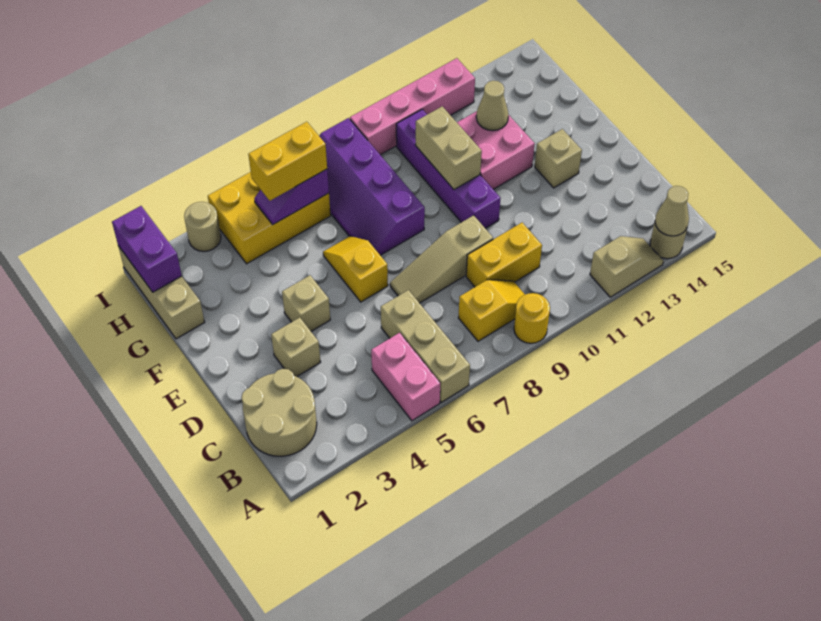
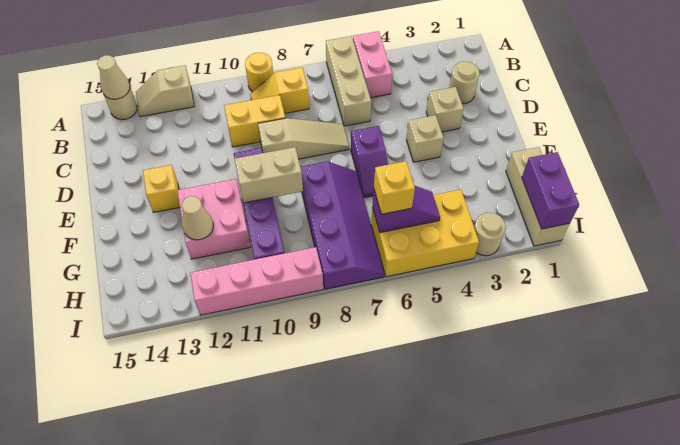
tan 2x2 round brick [241,369,317,456] -> tan 1x1 round brick [449,62,480,104]
yellow 1x2 slope [323,236,388,302] -> purple 1x2 slope [351,126,388,198]
tan 1x1 brick [535,129,582,188] -> yellow 1x1 brick [143,165,180,213]
tan 1x2 brick [416,106,482,189] -> tan 1x2 brick turned to [235,147,303,203]
yellow 1x2 brick [248,122,327,201] -> yellow 1x1 brick [374,161,415,214]

